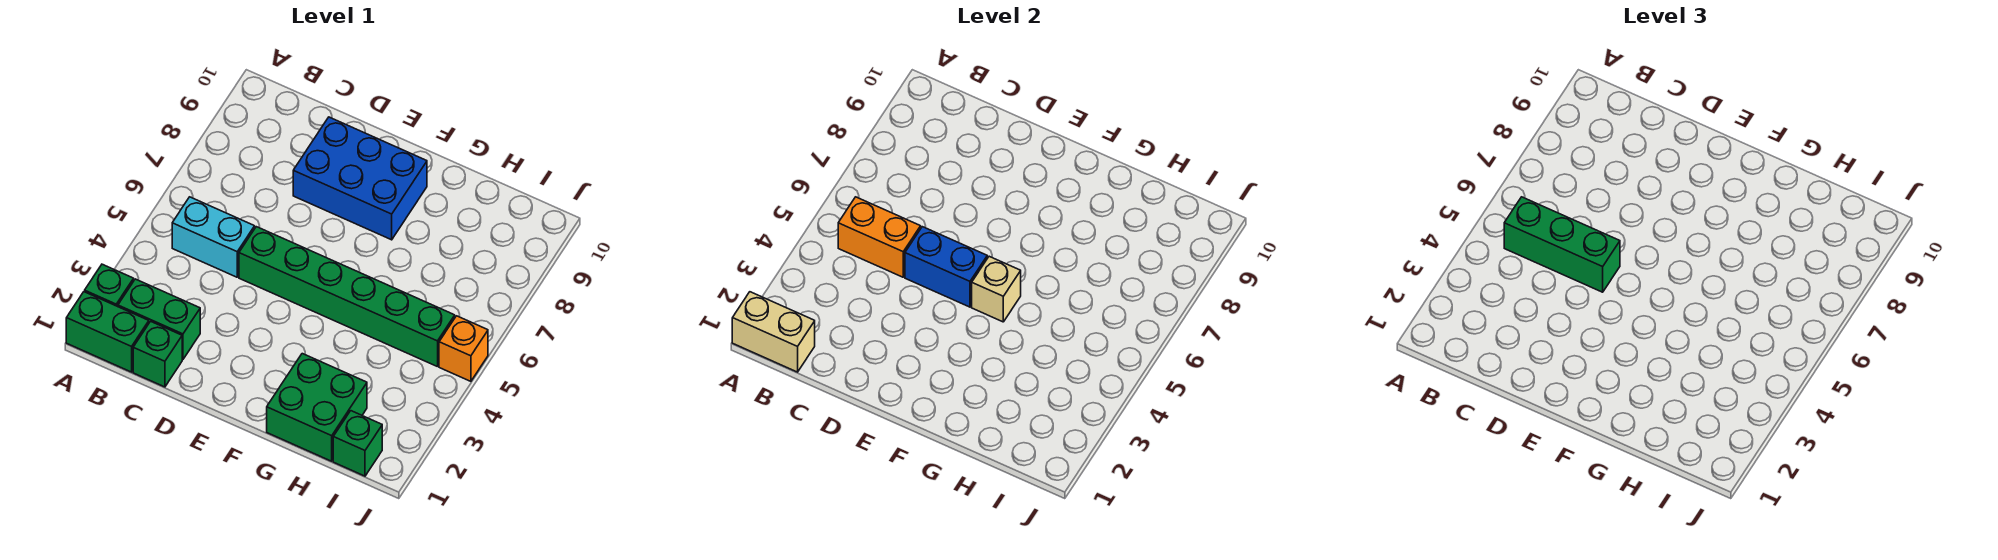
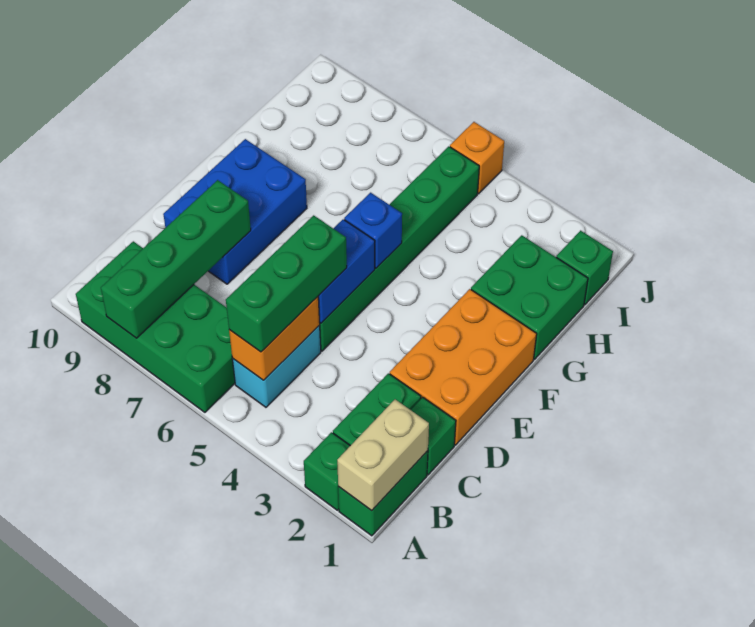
none -> green 2x4 brick [76,241,235,412]
none -> green 1x4 brick [101,180,251,338]
none -> orange 2x3 brick [390,289,537,445]
tan 1x1 brick [972,256,1021,322] -> blue 1x1 brick [344,193,402,268]

